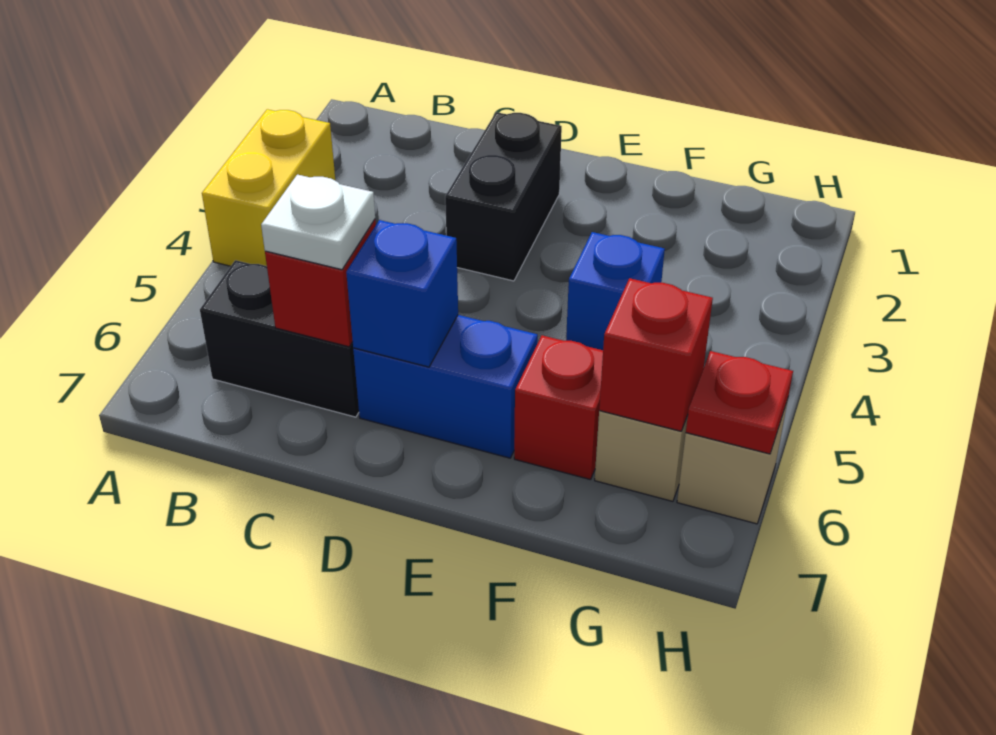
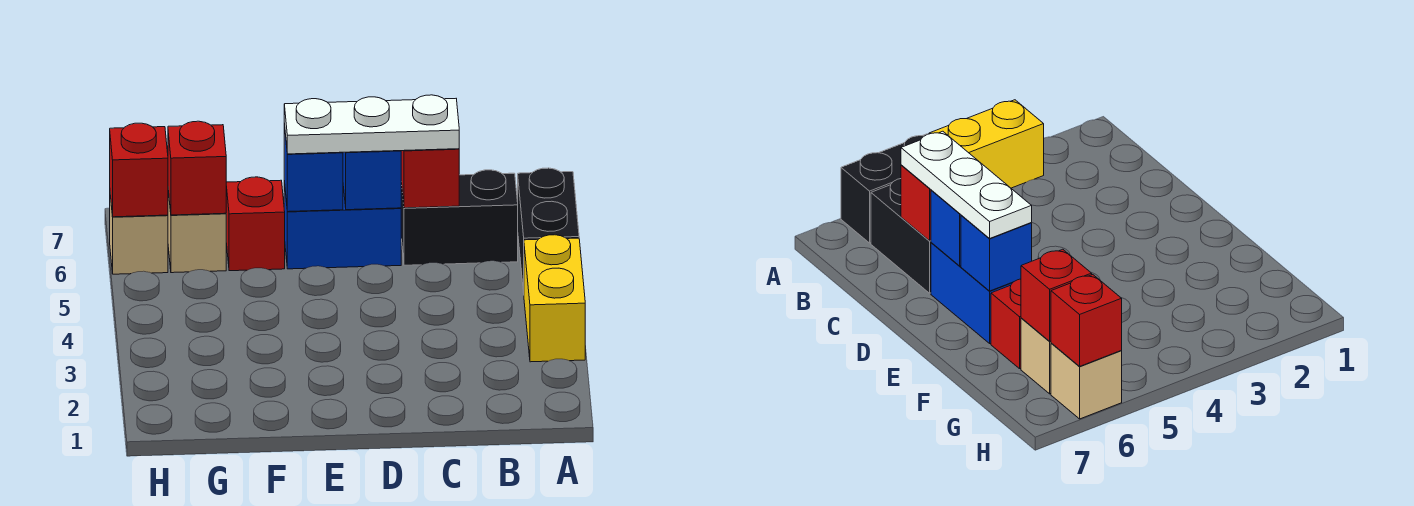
white 1x1 plate [261,175,375,270] -> white 1x3 plate [284,95,459,154]
black 1x2 brick [445,112,562,281] -> black 1x2 brick moved to [518,168,579,293]
blue 1x1 brick [566,232,665,350] -> blue 1x1 brick moved to [284,124,343,212]
red 1x1 plate [686,351,793,454] -> red 1x1 brick [110,123,168,217]

